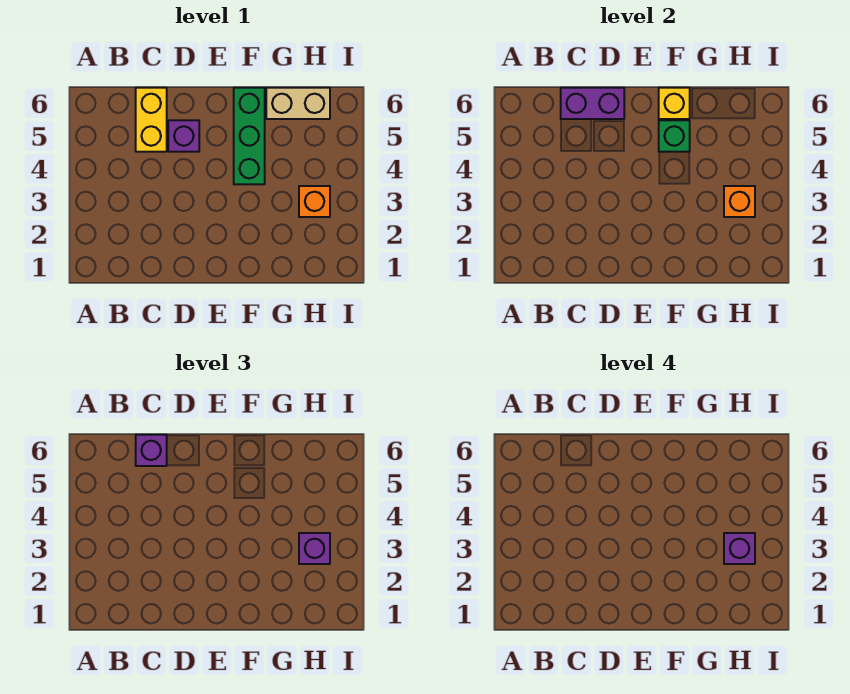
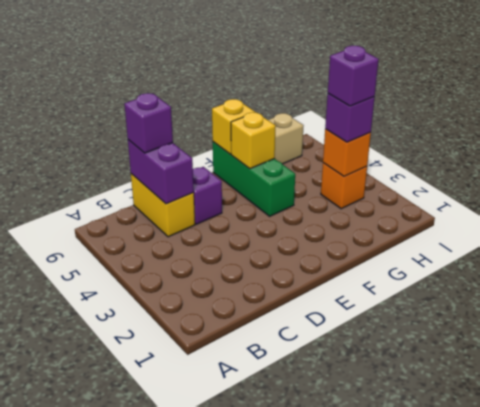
purple 1x2 brick [561,88,624,119] -> purple 1x2 brick turned to [128,140,194,204]
green 1x1 brick [659,120,690,152] -> yellow 1x1 brick [231,112,276,169]

